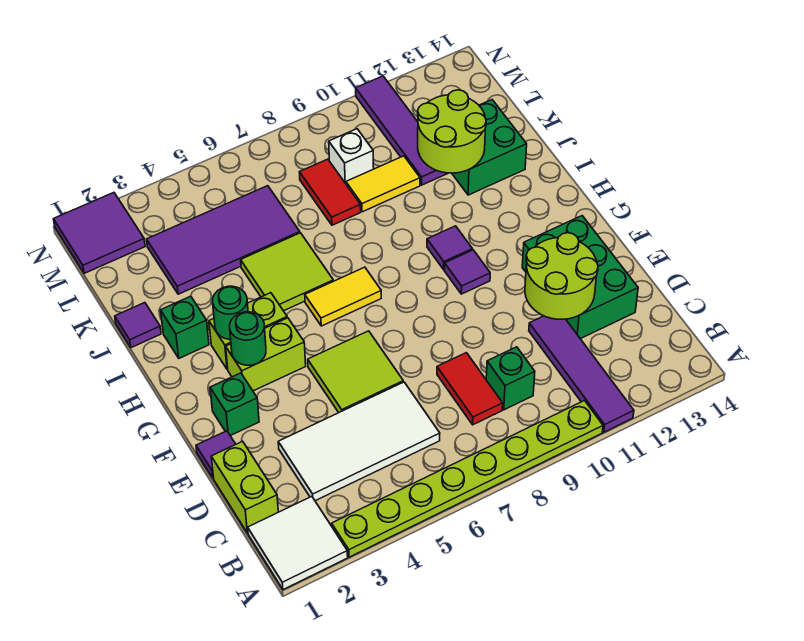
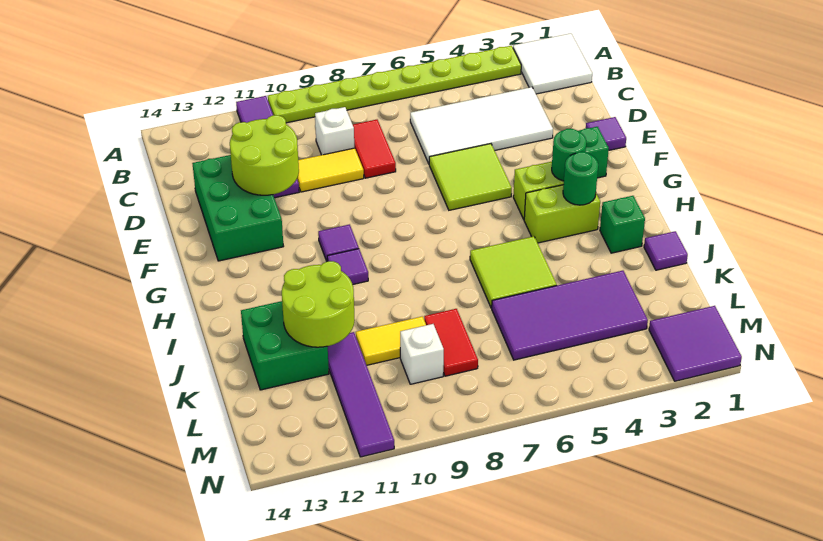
lime 1x2 brick [211,441,278,533] -> none
green 1x1 brick [486,347,535,410] -> white 1x1 brick [315,107,354,155]
yellow 1x2 tile [305,267,381,326] -> yellow 1x2 tile moved to [297,148,364,192]

